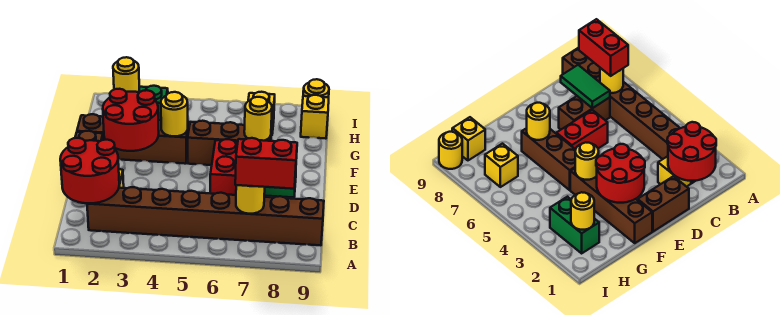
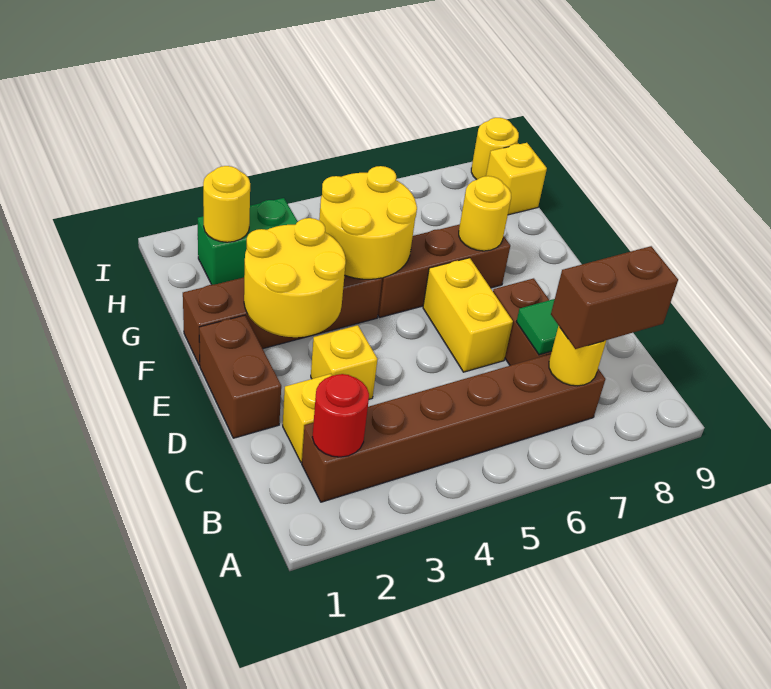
red 2x2 round brick [60,138,119,203] -> red 1x1 round brick [312,374,369,457]
brown 1x8 brick [87,187,324,245] -> brown 1x6 brick [302,354,605,502]
red 1x2 brick [235,138,297,189] -> brown 1x2 brick [551,246,678,349]
red 1x2 brick [210,139,238,195] -> yellow 1x2 brick [423,258,513,372]
red 2x2 round brick [103,89,159,151] -> yellow 2x2 round brick [244,218,346,337]
yellow 1x1 round brick [161,92,188,136] -> yellow 2x2 round brick [319,166,417,279]
yellow 1x1 brick [248,92,275,135] -> yellow 1x1 brick moved to [311,325,378,399]

